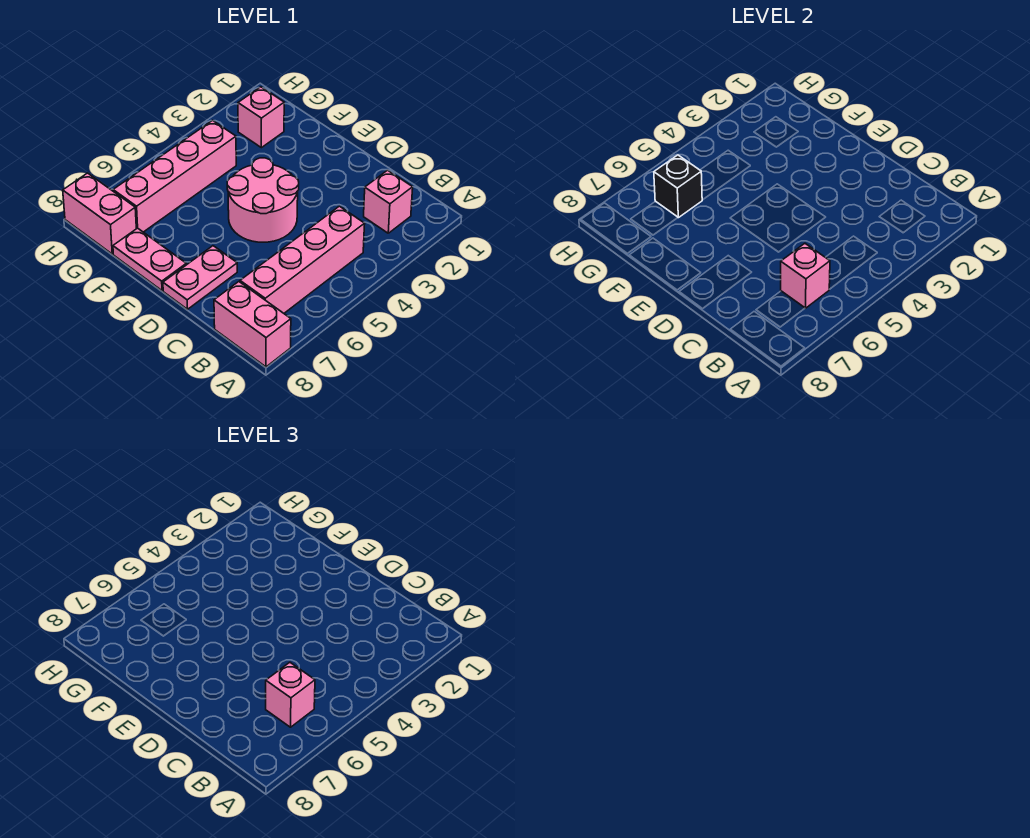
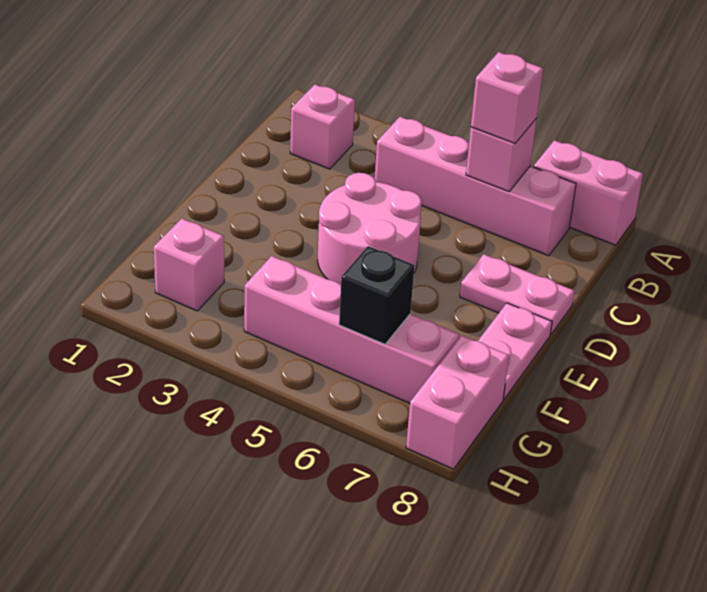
pink 1x2 brick [214,282,291,367] -> pink 1x2 brick turned to [534,140,643,245]

